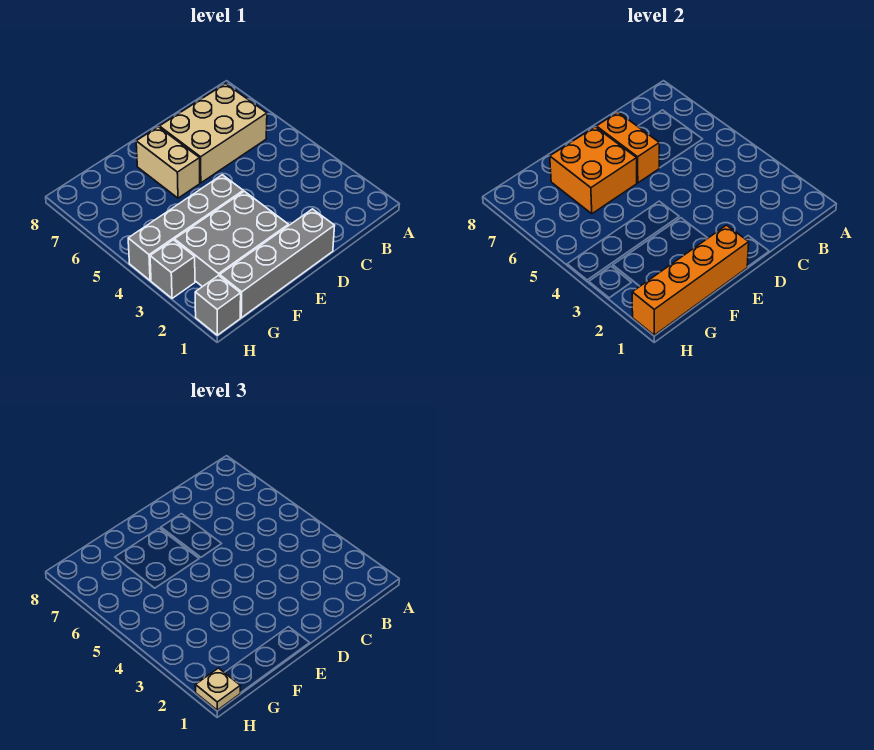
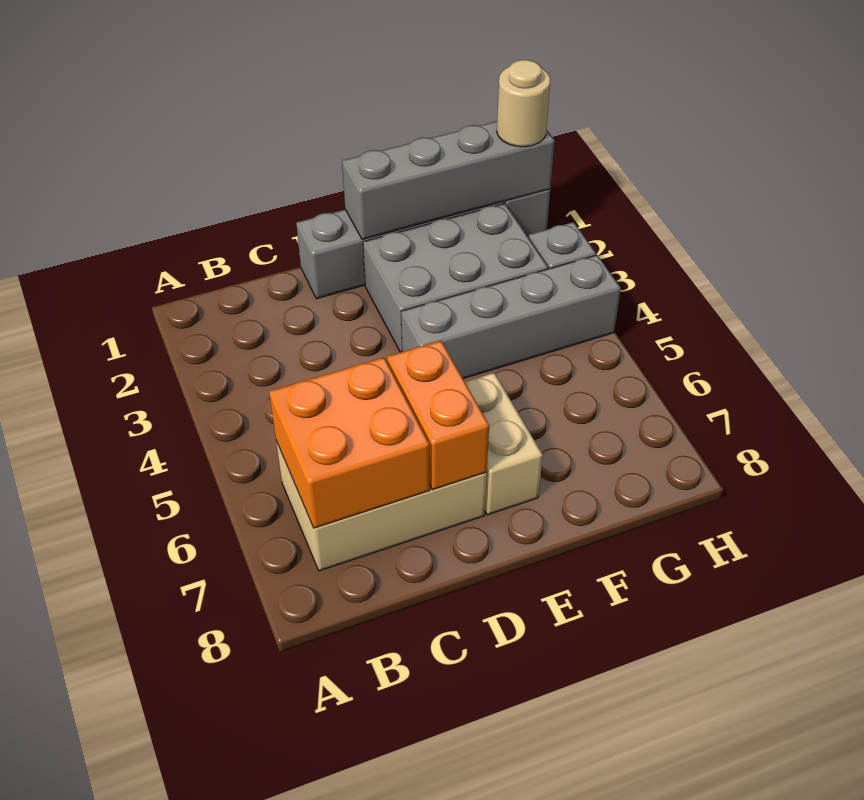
orange 1x4 brick [632,225,749,335] -> grey 1x4 brick [342,121,555,240]
orange 2x2 brick [550,127,637,214] -> orange 2x2 brick moved to [269,358,430,528]
tan 1x1 plate [195,668,240,710] -> tan 1x1 round brick [497,60,550,147]

